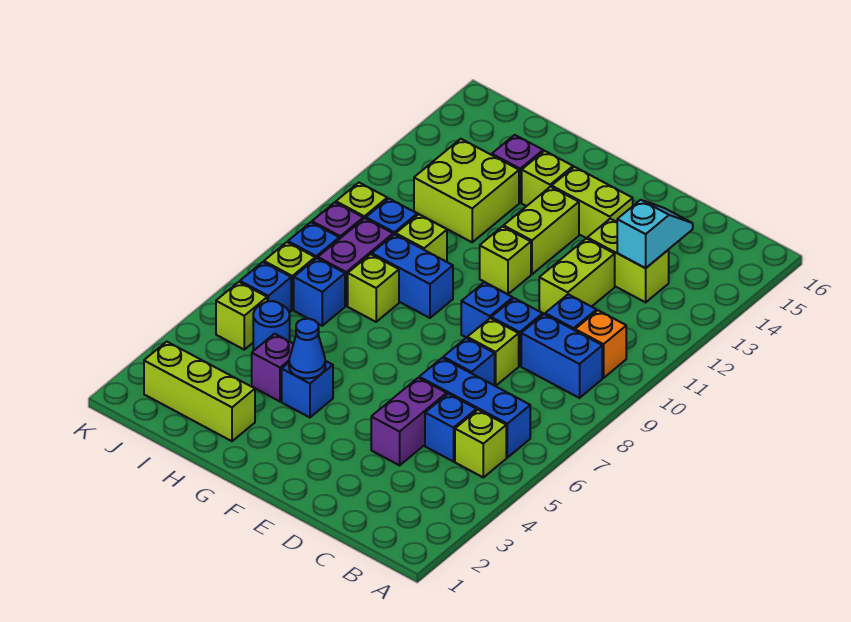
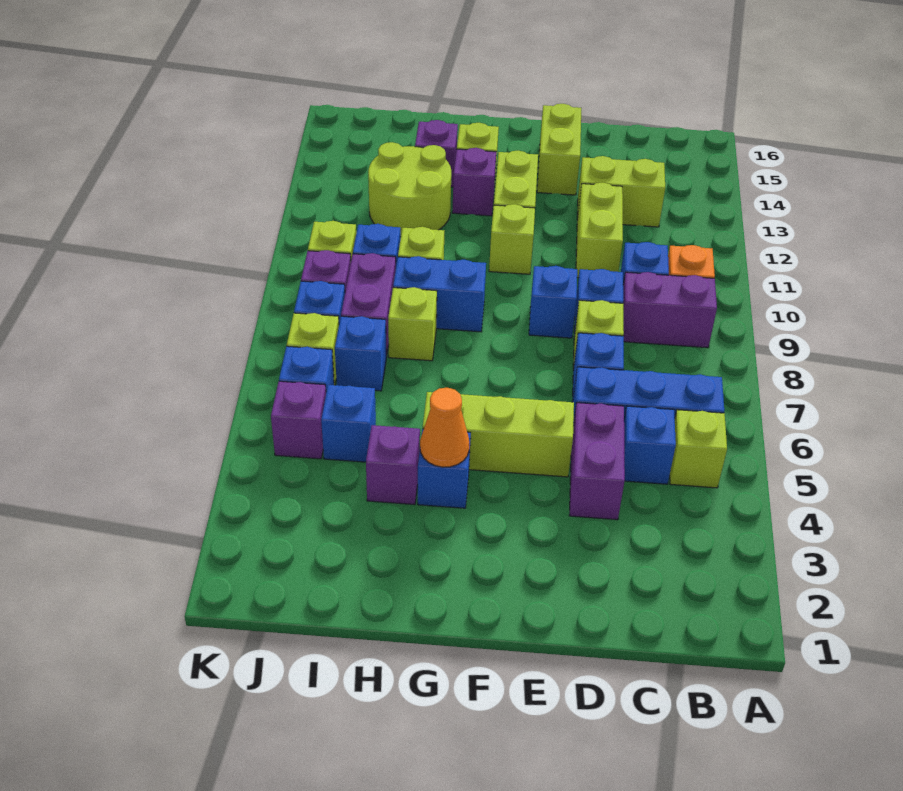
blue 1x2 brick [521,314,602,398] -> purple 1x2 brick [623,272,717,348]
cyan 1x2 slope [617,200,693,268] -> none
lime 1x2 brick [552,167,633,238] -> lime 1x2 brick turned to [537,104,581,195]
blue 1x1 cone [289,319,325,378] -> orange 1x1 cone [420,388,469,467]
none -> purple 1x1 brick [452,148,496,216]
lime 1x3 brick [144,342,255,441] -> lime 1x3 brick moved to [423,392,574,477]
lime 2x2 brick [414,139,519,242] -> lime 2x2 round brick [368,142,451,237]
blue 1x1 round brick [253,301,290,350] -> blue 1x1 brick [321,385,376,462]
lime 1x1 brick [216,282,267,349] -> purple 1x1 brick [271,381,326,459]

